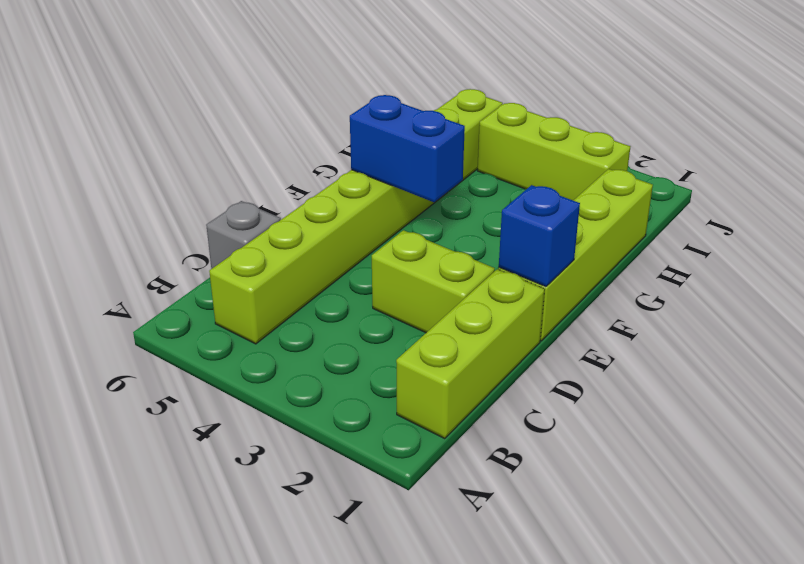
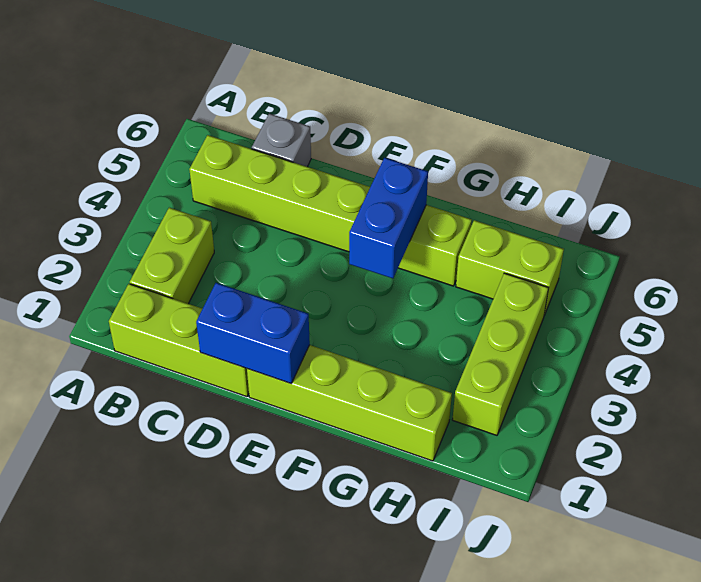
lime 1x2 brick [372,230,495,333] -> lime 1x2 brick moved to [130,208,214,304]
blue 1x1 brick [499,185,580,287] -> blue 1x2 brick [196,283,310,383]

